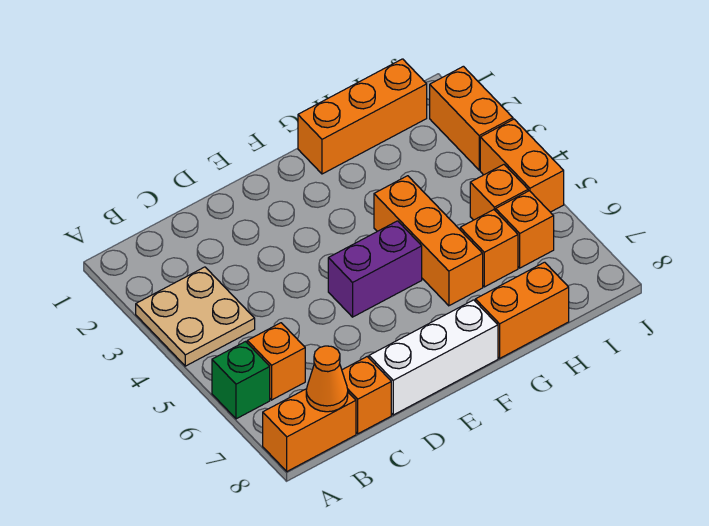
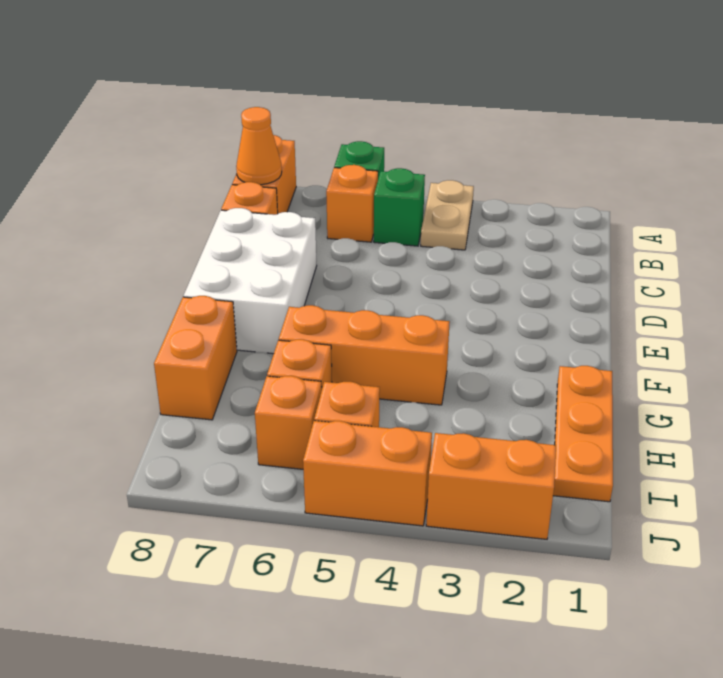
tan 2x2 plate [136,267,255,366] -> tan 1x2 plate [421,180,474,250]
none -> green 1x1 brick [374,168,425,246]
white 1x3 brick [369,300,498,415] -> white 2x3 brick [184,208,317,354]
purple 1x2 brick [328,221,422,317] -> none
orange 1x3 brick [298,59,427,174] -> orange 1x3 plate [553,366,613,502]

